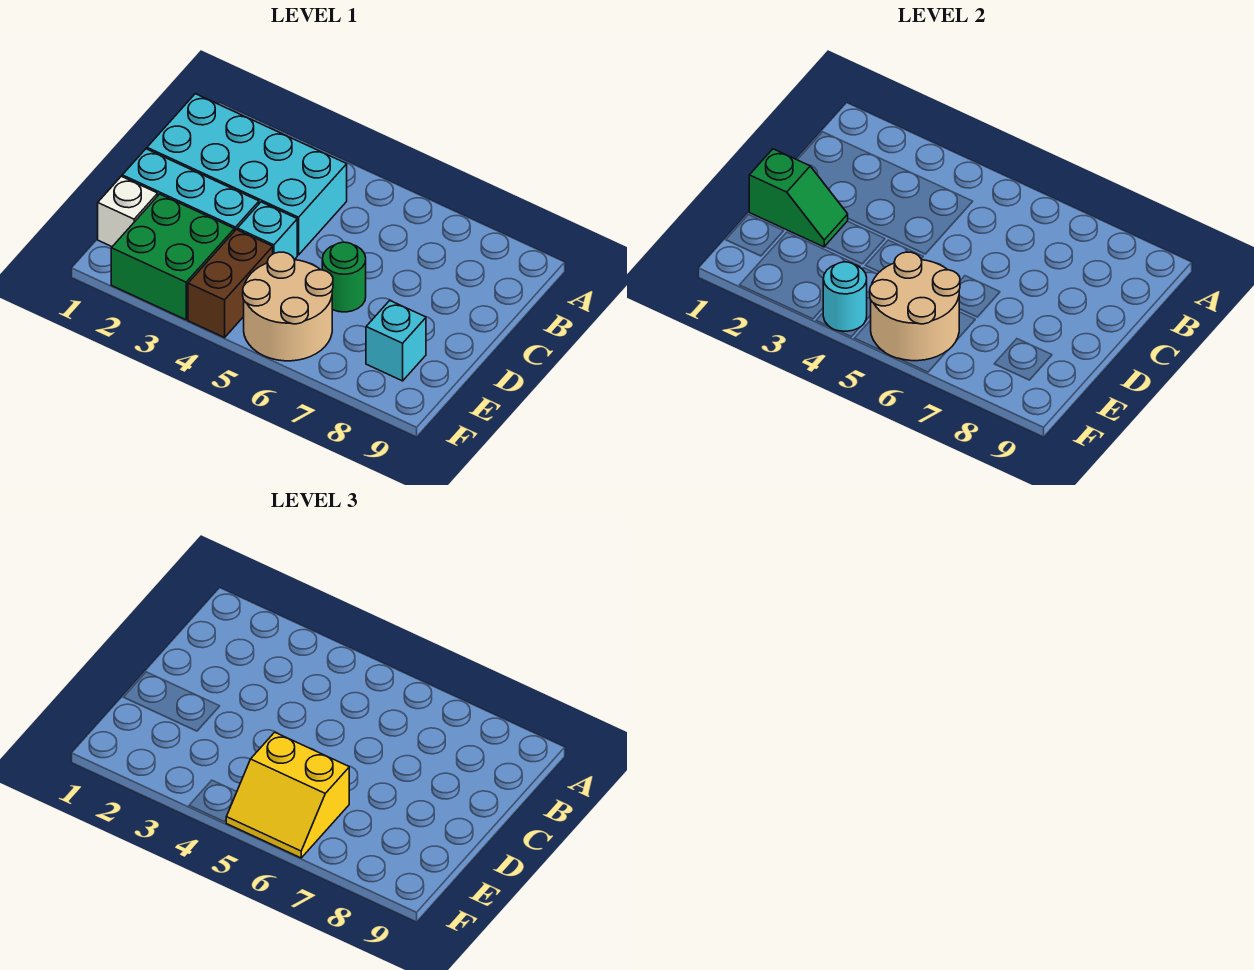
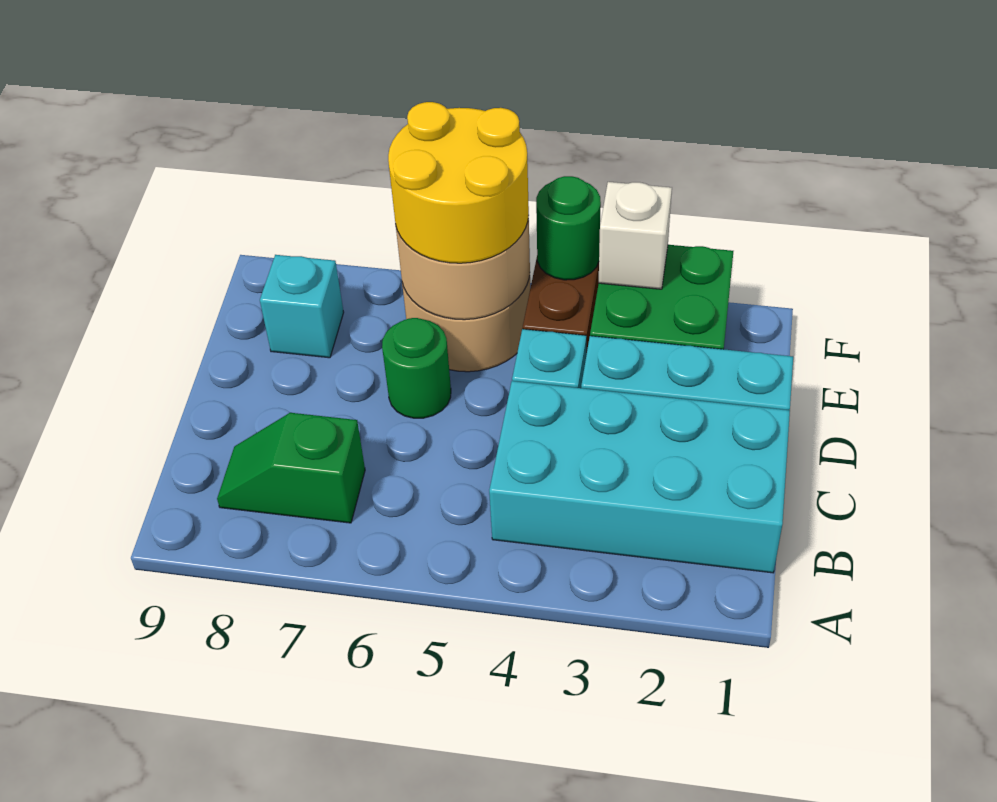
green 1x2 slope [749,149,848,247] -> green 1x2 slope moved to [217,413,365,523]
white 1x1 brick [98,176,158,247] -> white 1x1 brick moved to [599,182,672,289]
yellow 2x2 slope [226,732,349,858] -> yellow 2x2 round brick [388,102,529,263]
cyan 1x1 round brick [823,262,867,331] -> green 1x1 round brick [536,176,601,280]

